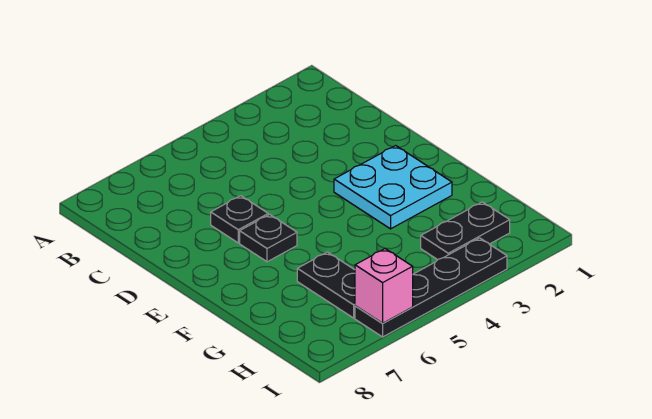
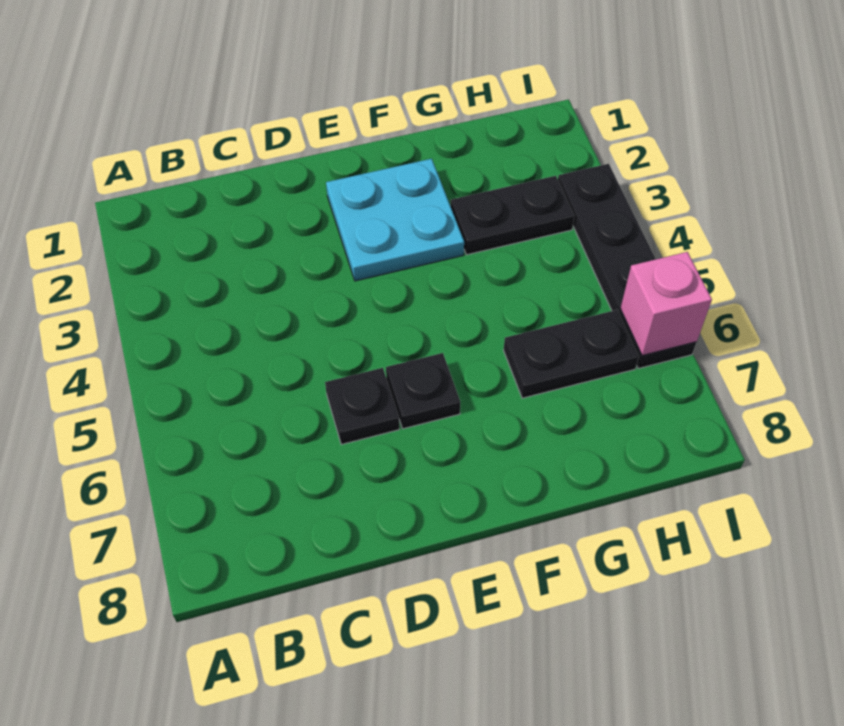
black 1x2 plate [421,202,510,260] -> black 1x2 plate turned to [451,176,574,255]

